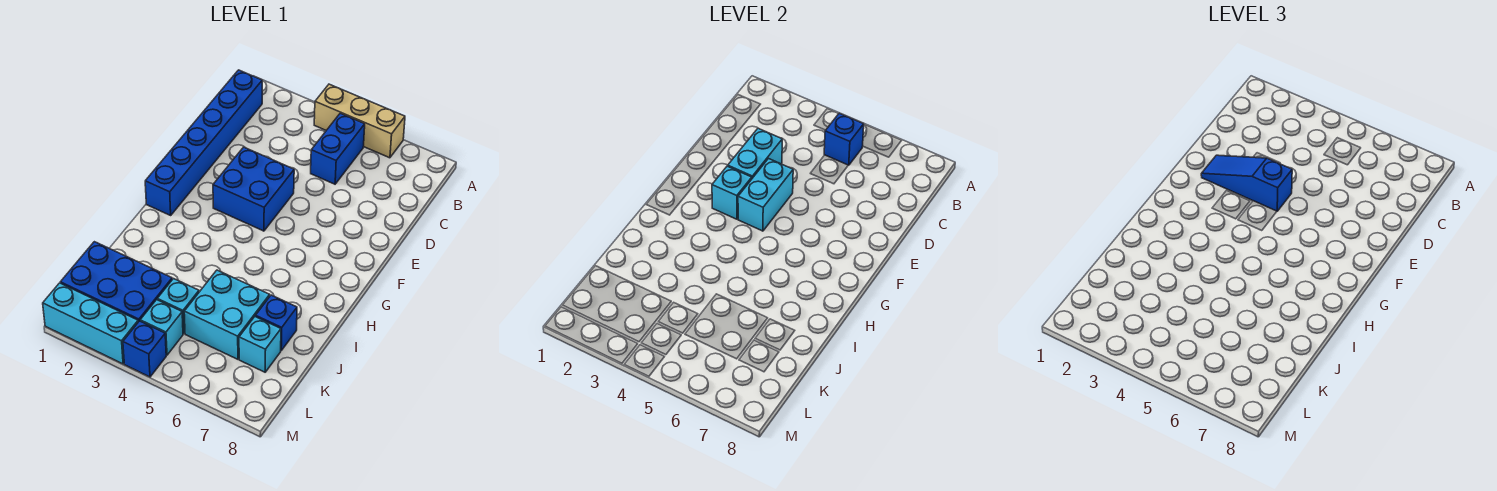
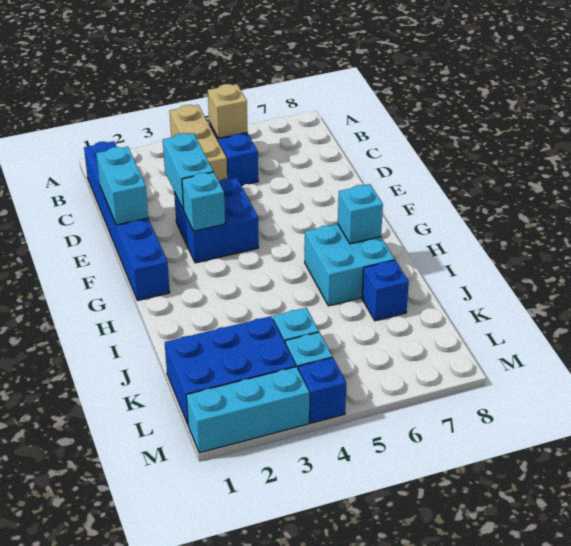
tan 1x3 brick [314,84,405,158] -> tan 1x3 brick turned to [169,105,227,181]
blue 1x1 brick [824,113,864,165] -> tan 1x1 brick [208,84,248,138]
blue 1x3 slope [1201,155,1292,211] -> none
cyan 1x2 brick [738,159,793,231] -> cyan 1x2 brick moved to [96,147,148,225]
cyan 2x2 brick [184,270,270,359] -> cyan 2x2 brick moved to [305,224,395,306]
cyan 1x1 brick [239,317,281,372] -> cyan 1x1 brick moved to [338,184,383,244]

